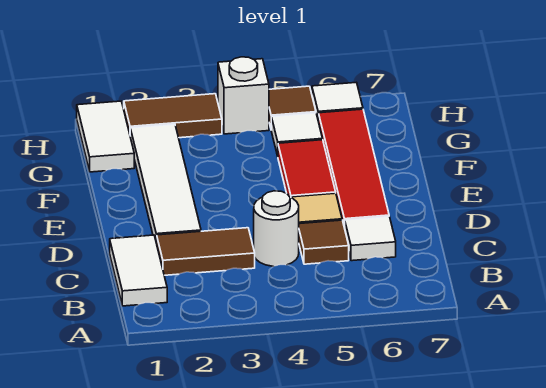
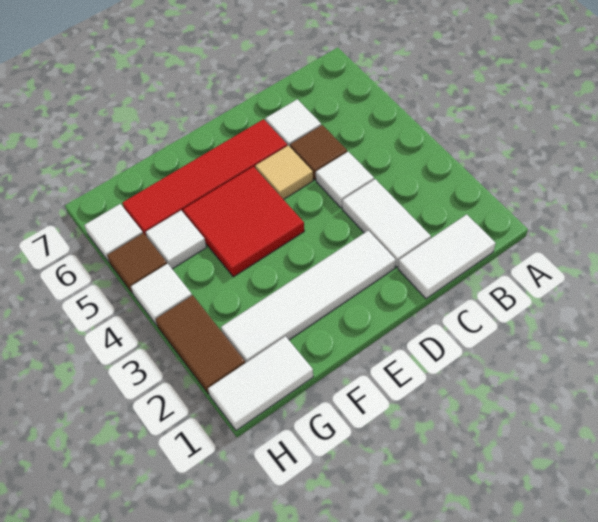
brown 1x2 tile [157,228,255,275] -> white 1x2 tile [342,179,431,267]
white 1x1 round brick [254,191,299,266] -> white 1x1 tile [316,152,374,208]
red 1x2 tile [278,140,336,197] -> red 2x2 tile [183,167,304,277]
white 1x1 brick [218,57,269,134] -> white 1x1 tile [131,264,192,325]

